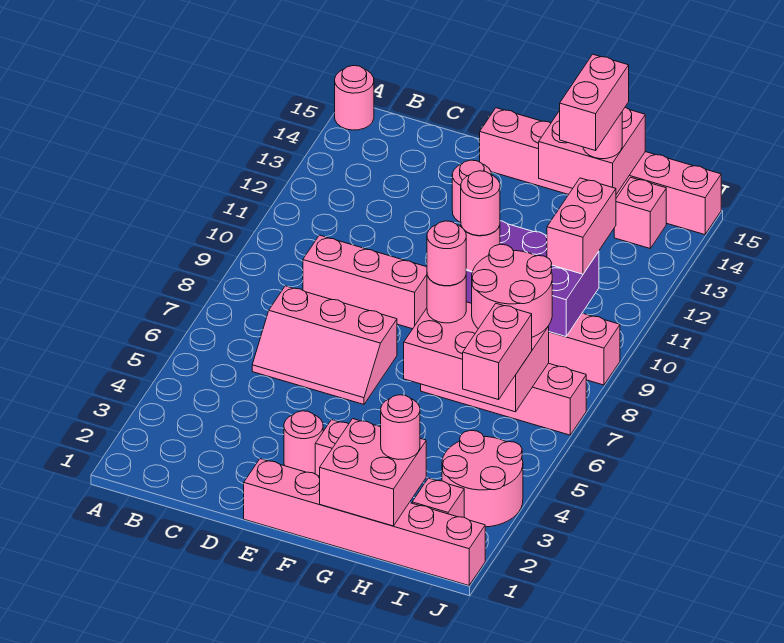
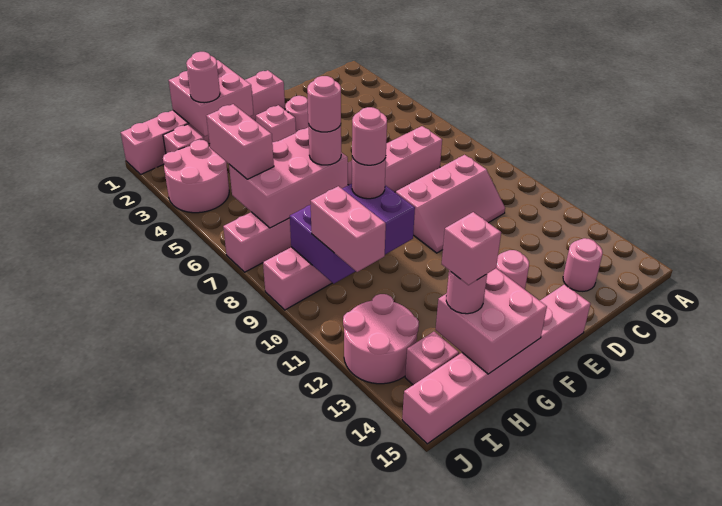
pink 1x1 round brick [335,66,374,130] -> pink 1x1 round brick moved to [563,238,603,291]
pink 2x2 round brick [472,244,552,337] -> pink 2x2 round brick moved to [343,294,419,384]
pink 1x2 brick [560,54,629,151] -> pink 1x1 brick [442,212,501,285]

